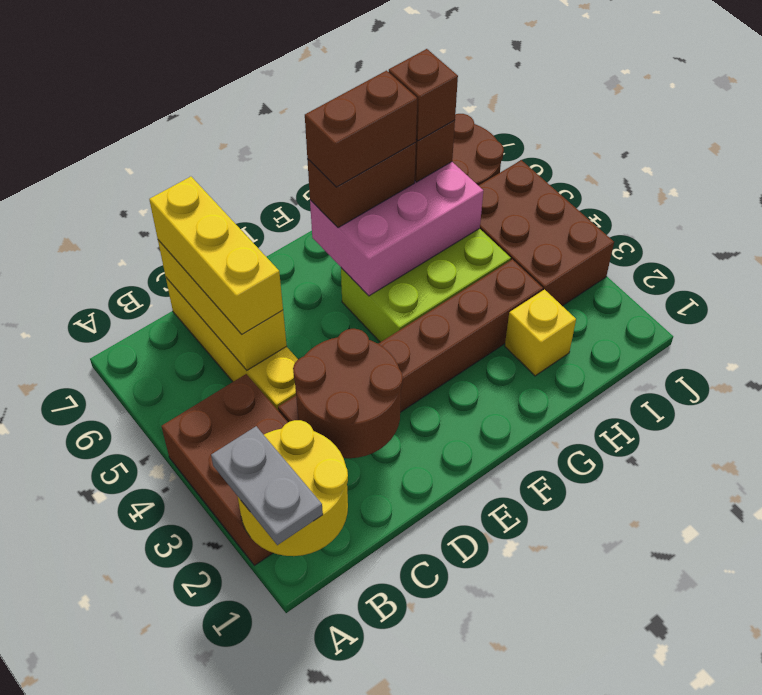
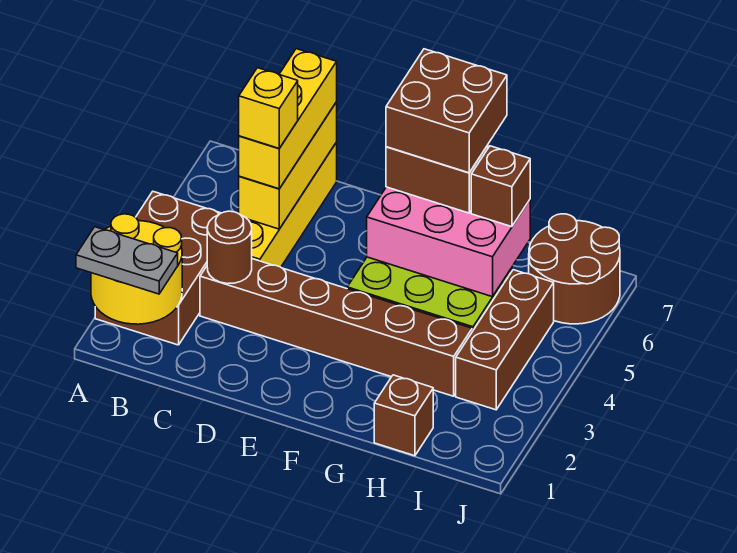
grey 1x2 plate [211,426,323,545] -> grey 1x2 plate turned to [76,227,178,294]
brown 2x2 round brick [293,329,403,458] -> brown 1x1 round brick [207,211,252,284]
brown 1x2 brick [305,71,417,187] -> brown 2x2 brick [386,49,507,173]
yellow 1x1 brick [505,289,576,376] -> yellow 1x1 brick moved to [239,68,298,148]
brown 1x1 brick [389,49,458,141] -> brown 1x1 brick moved to [374,375,433,456]
brown 2x3 brick [479,160,614,306] -> brown 1x3 brick [456,270,554,410]

